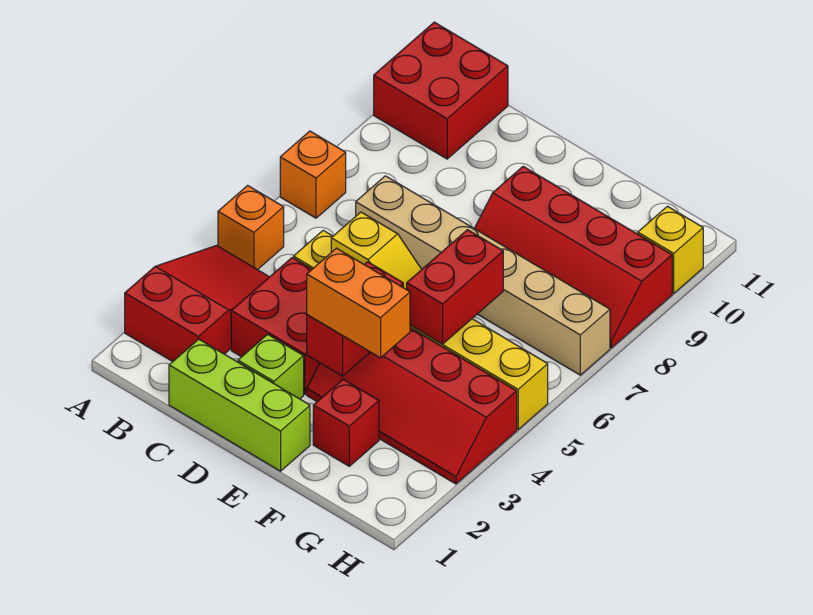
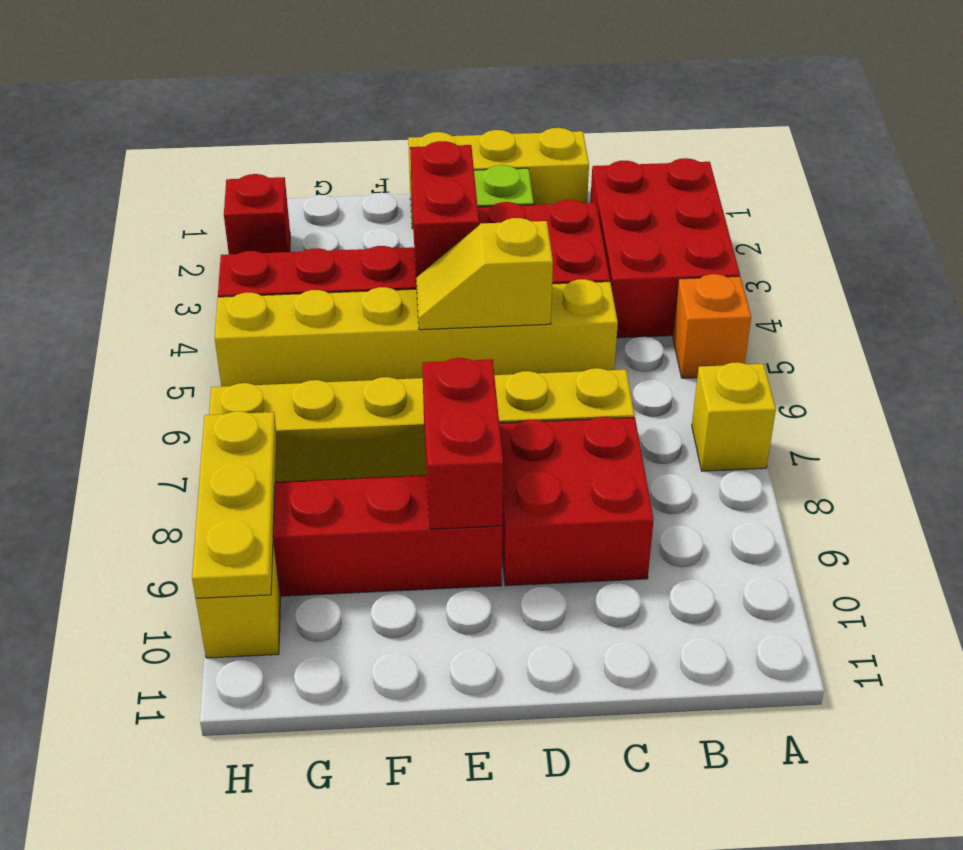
red 2x3 slope [125,246,269,362] -> red 2x3 brick [590,158,740,338]
orange 1x1 brick [280,131,346,218] -> yellow 1x1 brick [692,362,776,471]
red 2x2 brick [374,22,508,159] -> red 2x2 brick moved to [499,417,654,586]
lime 1x3 brick [169,339,310,471] -> yellow 1x3 brick [408,128,589,229]
tan 1x6 brick [356,176,610,375] -> yellow 1x6 brick [209,368,635,482]
orange 1x2 brick [307,248,410,358] -> none
red 1x1 brick [313,379,379,466] -> red 1x1 brick moved to [224,174,290,254]
red 1x2 brick [407,230,503,344] -> red 1x2 brick moved to [422,358,503,529]
none -> yellow 1x3 plate [192,411,276,598]

